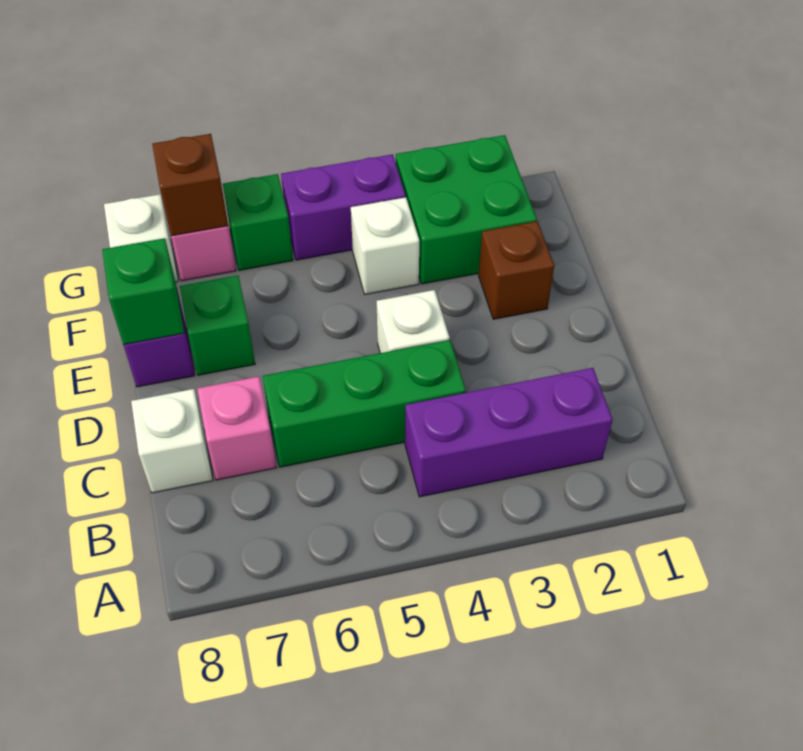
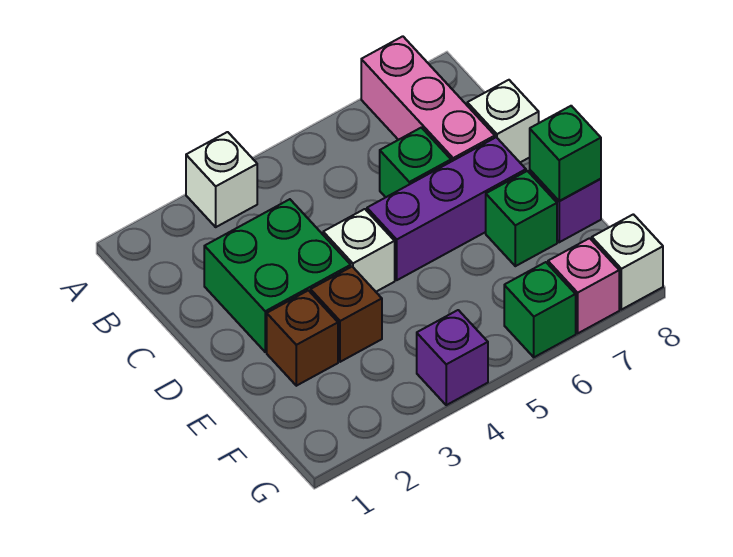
purple 1x3 brick [405,368,613,497] -> purple 1x3 brick moved to [367,137,526,280]
green 1x3 brick [263,340,466,467] -> green 1x1 brick [380,128,451,197]
pink 1x1 brick [197,376,276,480] -> pink 1x3 brick [361,36,495,162]
green 2x2 brick [396,135,537,284] -> green 2x2 brick moved to [204,199,351,352]
white 1x1 brick [351,197,419,294] -> white 1x1 brick moved to [186,132,257,227]
purple 1x2 brick [281,154,406,260] -> purple 1x1 brick [417,310,488,405]
brown 1x1 brick [152,134,228,236] -> brown 1x1 brick moved to [311,267,382,362]

